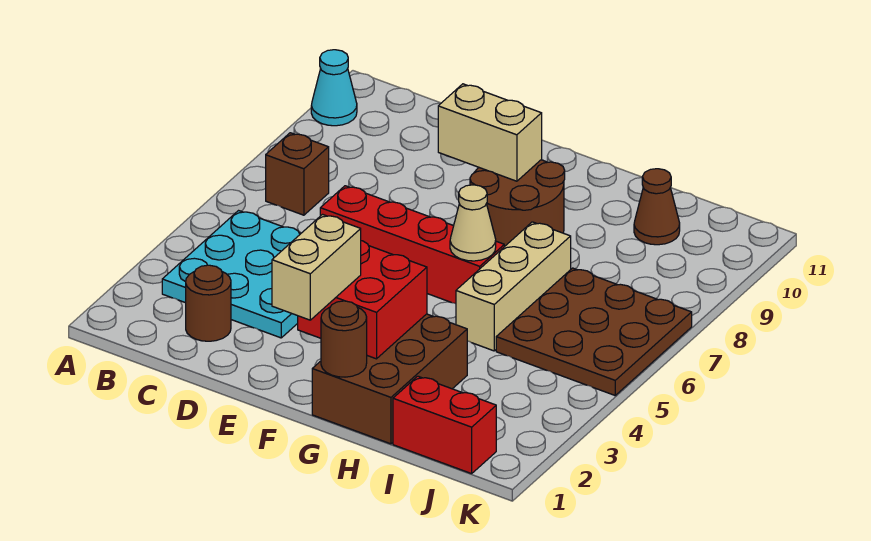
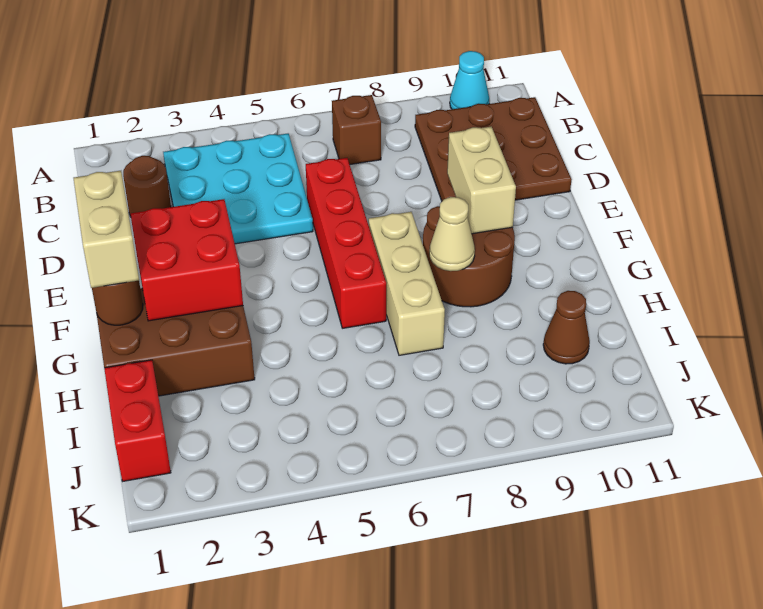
tan 1x2 brick [272,214,361,320] -> tan 1x2 brick turned to [74,171,139,288]
tan 1x1 cone [450,185,496,261] -> tan 1x1 cone moved to [429,197,475,271]
tan 1x3 brick [456,222,571,351] -> tan 1x3 brick turned to [369,212,445,355]
brown 3x3 plate [496,268,692,395] -> brown 3x3 plate moved to [415,97,571,201]

